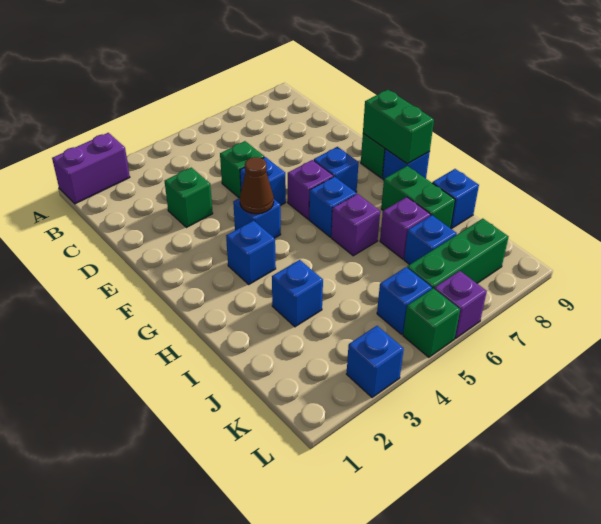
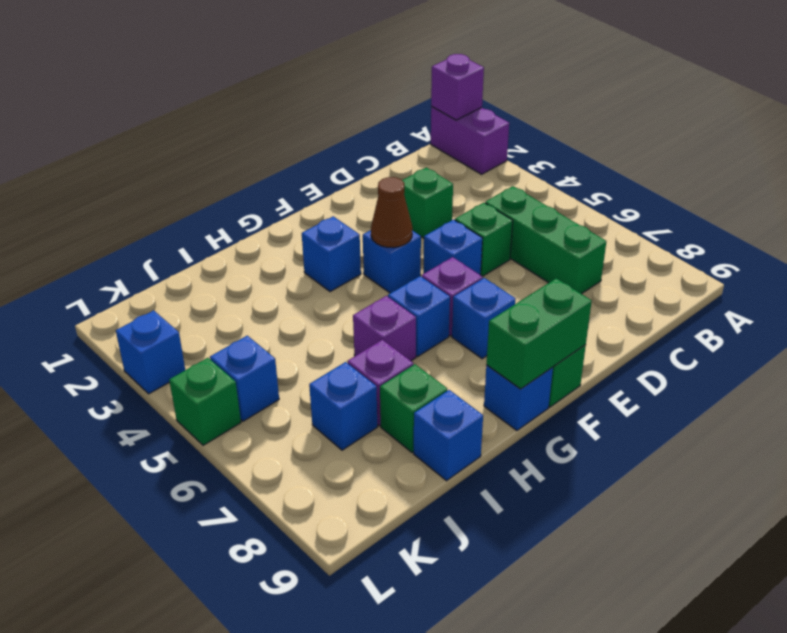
green 1x2 brick [381,166,455,228] -> green 1x1 brick [380,364,447,453]
blue 1x1 brick [272,260,323,327] -> none
green 1x3 brick [407,219,509,289] -> green 1x3 brick moved to [485,186,606,294]
purple 1x1 brick [434,271,487,338] -> purple 1x1 brick moved to [431,54,484,120]

